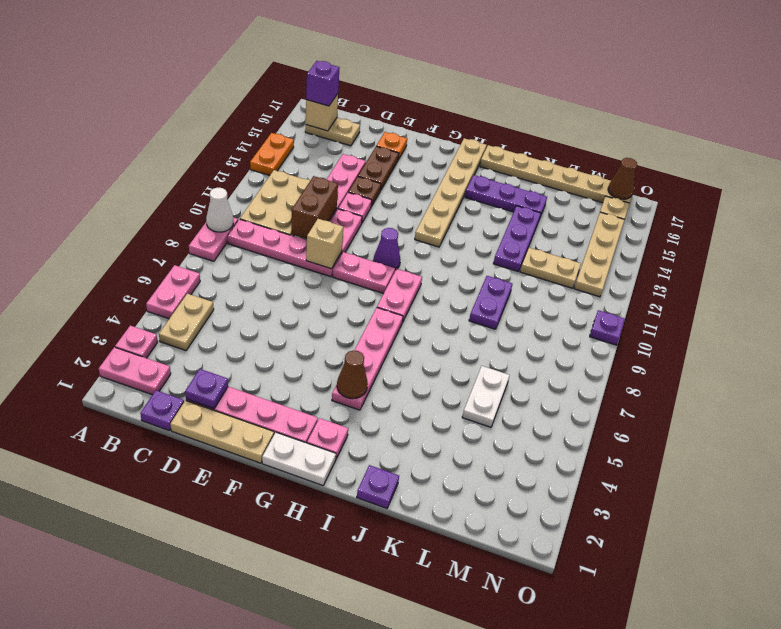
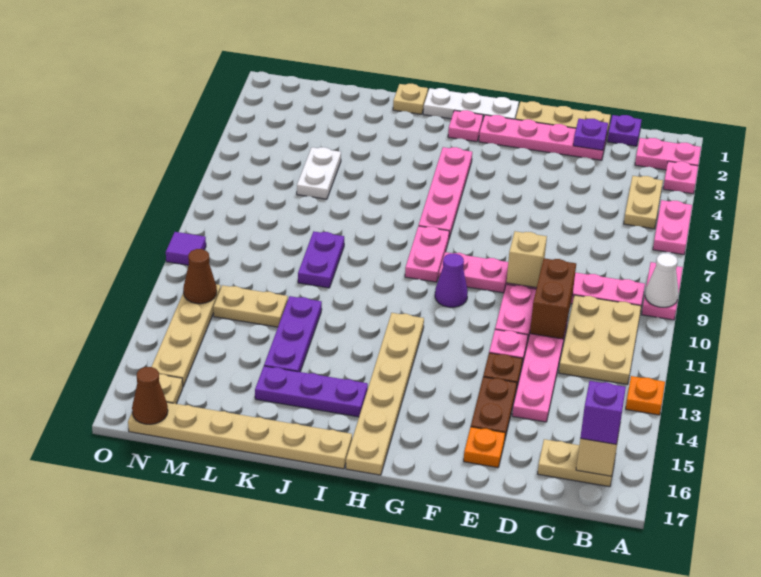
orange 1x2 plate [250,133,294,176] -> orange 1x1 plate [626,376,665,415]
white 1x2 plate [262,432,336,485] -> white 1x3 plate [423,88,519,119]
brown 1x1 cone [337,350,368,399] -> brown 1x1 cone moved to [183,249,217,304]
purple 1x1 plate [357,465,399,508] -> tan 1x1 plate [393,84,428,114]
purple 1x1 plate [590,310,625,345] -> purple 1x1 tile [166,232,206,265]

